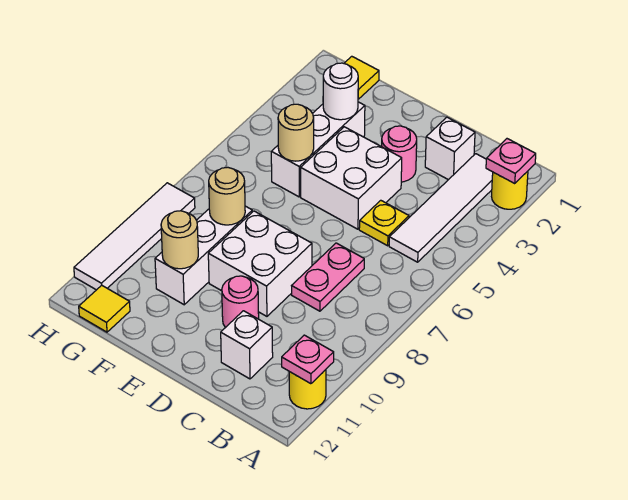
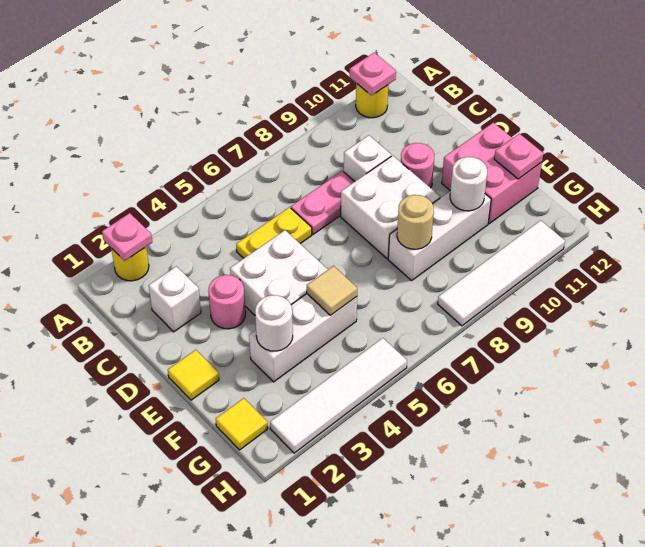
white 1x4 tile [389,154,493,262] -> white 1x4 tile moved to [270,338,407,453]
yellow 1x1 plate [359,200,409,246] -> yellow 1x2 plate [236,207,312,258]
white 1x1 brick [221,311,273,379] -> white 1x1 brick moved to [344,135,391,181]
none -> pink 2x2 brick [442,123,542,224]
tan 1x1 round brick [278,104,314,161] -> tan 1x1 tile [307,266,357,315]
tan 1x1 round brick [161,211,198,269] -> white 1x1 round brick [450,157,487,211]
none -> pink 1x1 plate [494,134,543,179]
yellow 1x1 tile [79,285,130,332] -> yellow 1x1 tile moved to [168,350,219,400]

